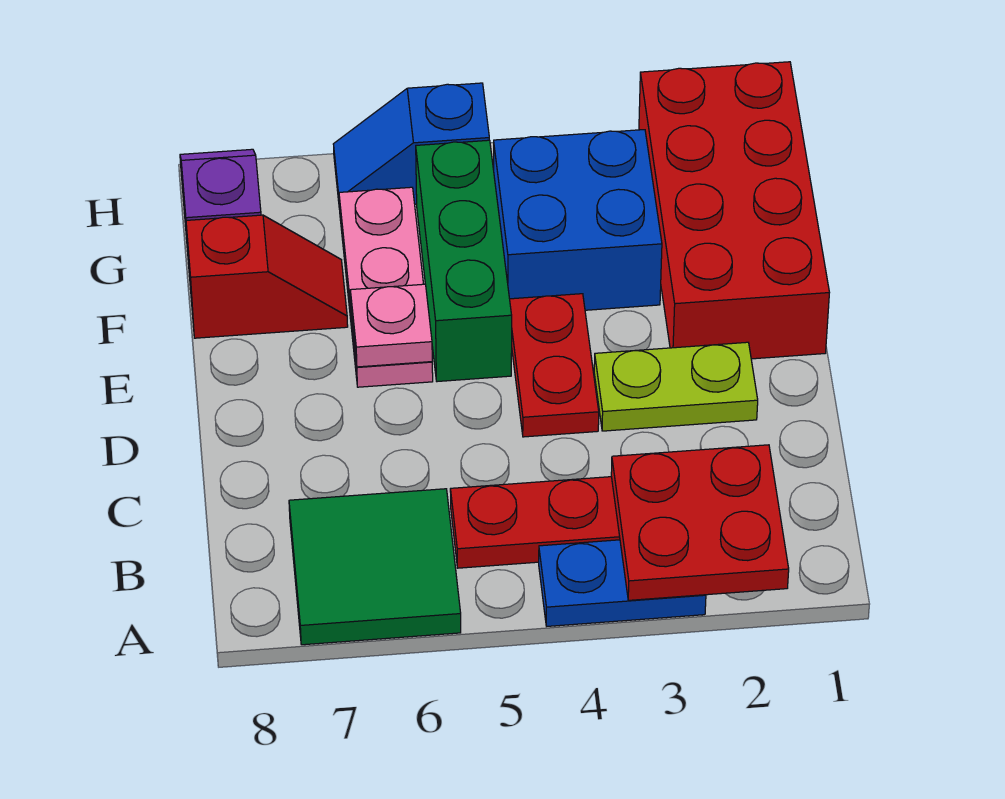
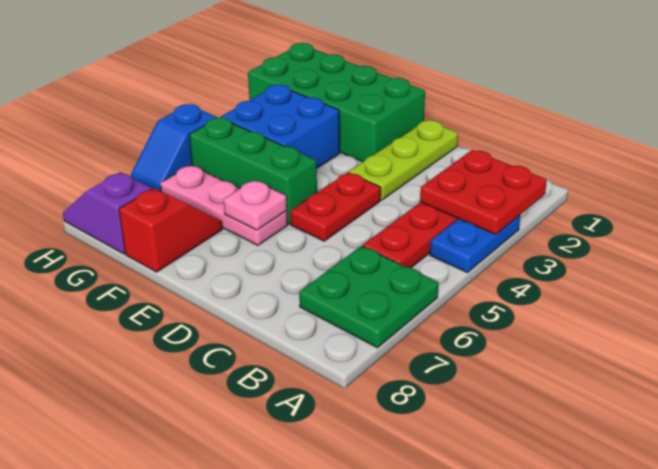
green 2x2 tile [289,489,461,645] -> green 2x2 plate [299,246,438,348]
lime 1x2 plate [594,342,758,431] -> lime 1x3 plate [349,120,458,200]
red 1x2 plate [510,294,599,437] -> red 1x2 plate turned to [290,173,381,241]
red 2x4 brick [639,62,829,359] -> green 2x4 brick [248,43,425,162]

